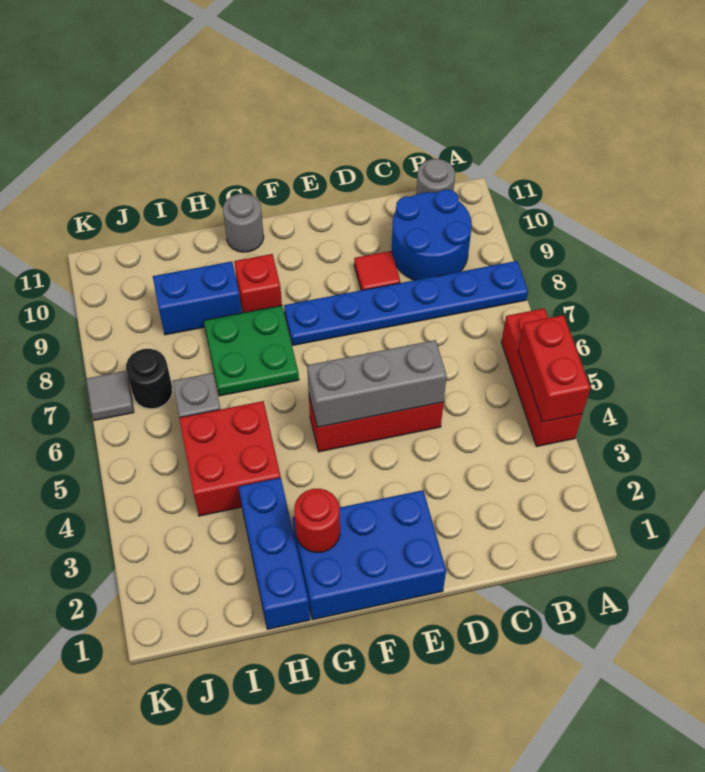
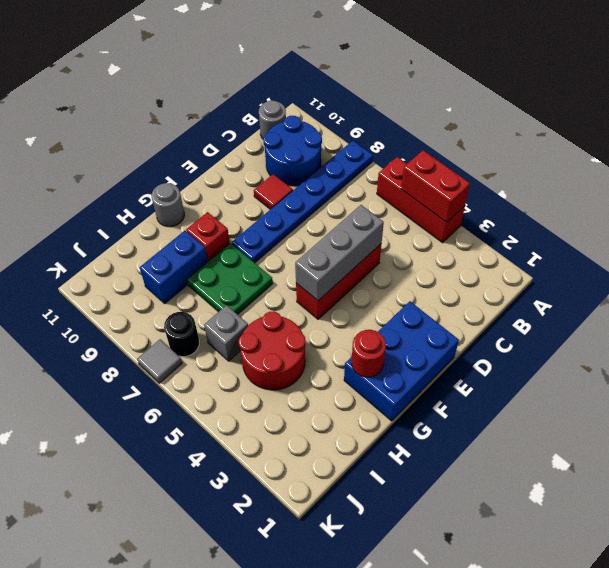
blue 1x3 brick [239,478,310,629] -> none
red 2x2 brick [179,401,281,516] -> red 2x2 round brick [239,311,306,390]

